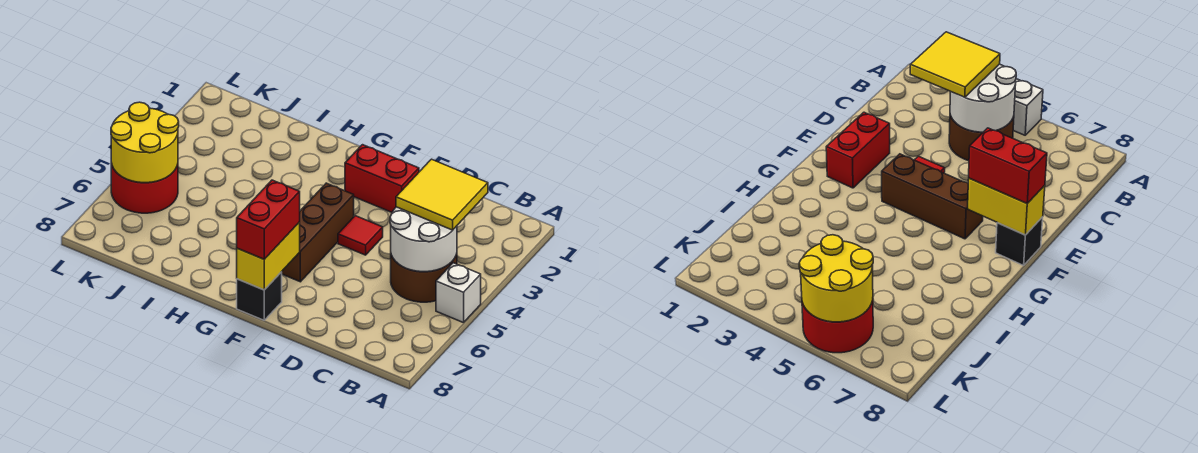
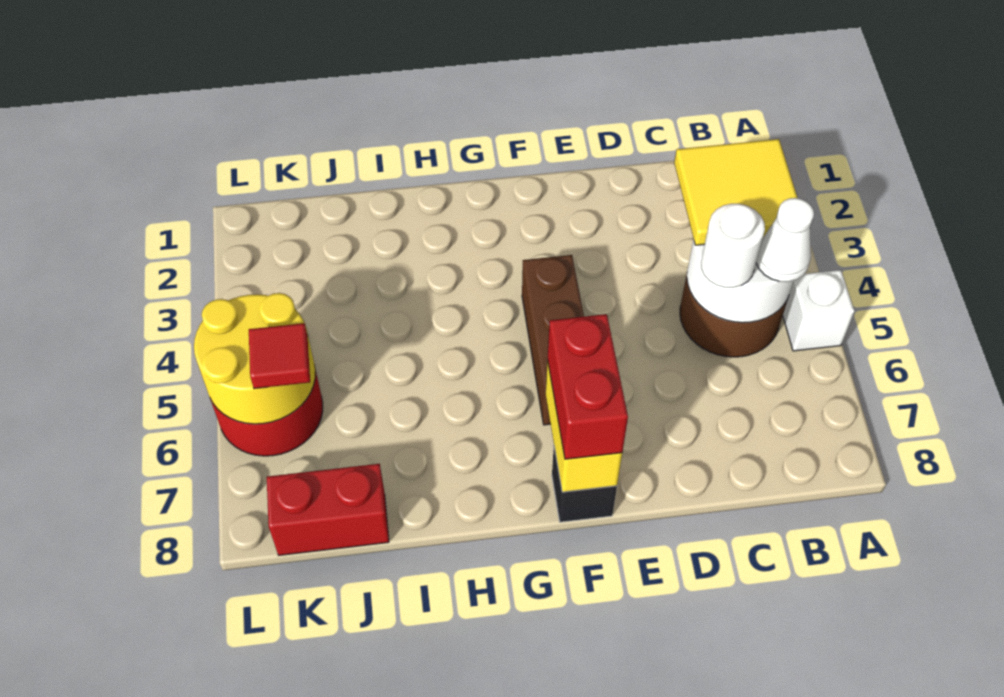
none -> white 1x1 cone [756,198,814,282]
none -> white 1x1 round brick [701,204,765,288]
red 1x2 brick [345,145,419,212] -> red 1x2 brick moved to [267,464,389,555]
red 1x1 tile [338,216,383,255] -> red 1x1 tile moved to [249,323,310,389]

